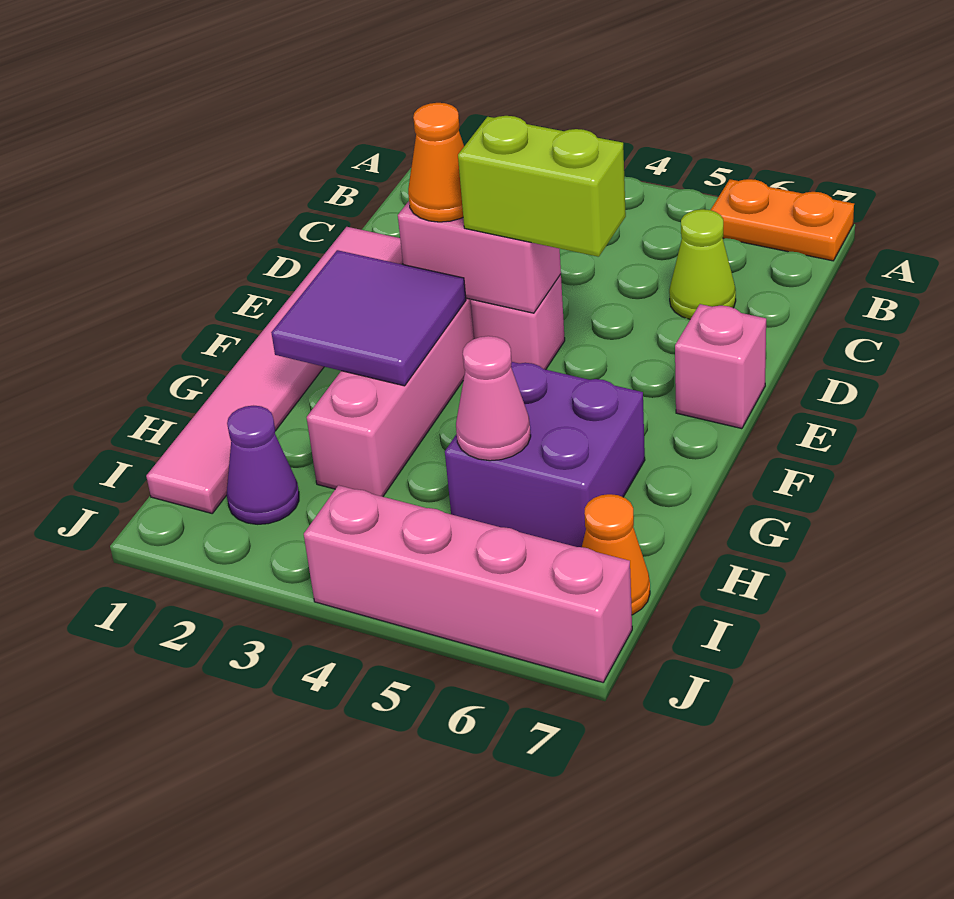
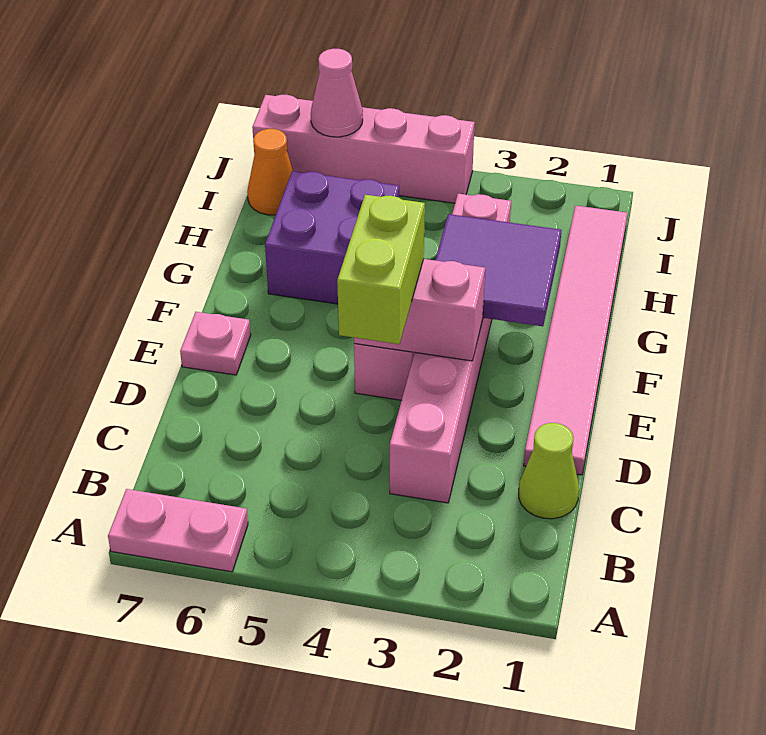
orange 1x2 plate [711,179,854,261] -> pink 1x2 plate [108,489,248,572]
lime 1x1 cone [669,209,736,319] -> lime 1x1 cone moved to [519,423,579,519]
orange 1x1 cone [408,103,464,222] -> none
lime 1x2 brick [458,116,626,257] -> lime 1x2 brick turned to [337,195,425,344]
pink 1x1 brick [675,304,766,429] -> pink 1x1 plate [180,312,251,375]
pink 1x1 cone [456,336,531,461] -> pink 1x1 cone moved to [311,49,363,137]
purple 1x1 cone [227,406,299,524] -> none

